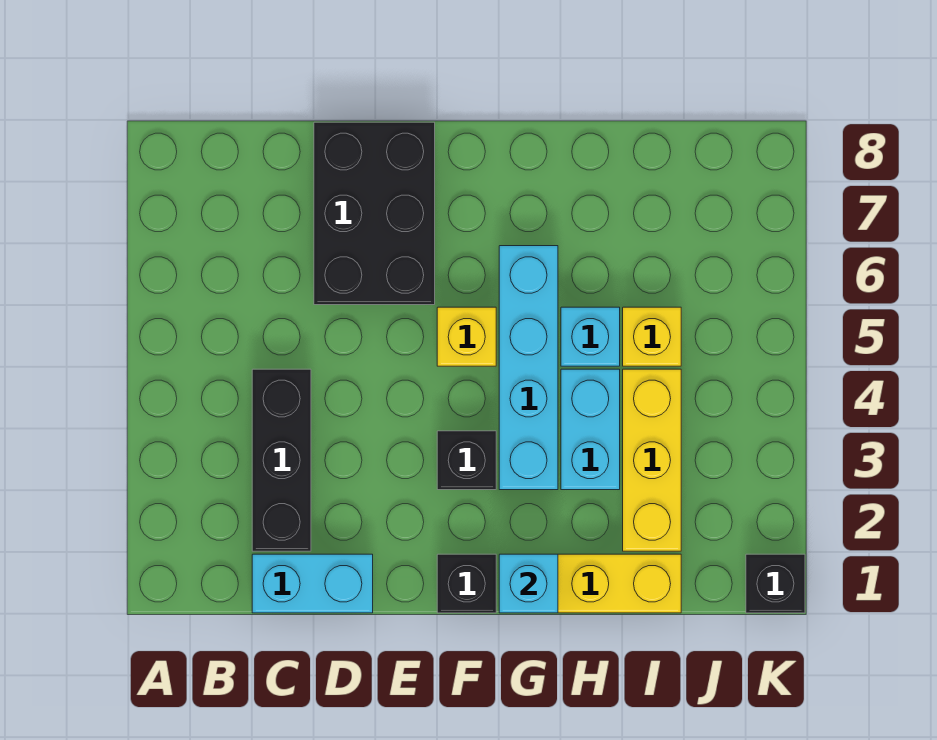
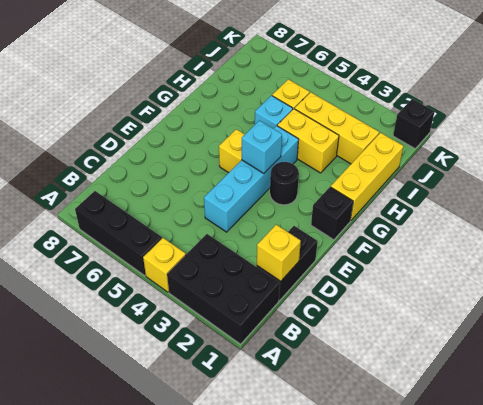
none -> yellow 1x1 brick [143,238,186,292]
cyan 1x2 brick [252,554,373,613] -> black 1x2 brick [257,226,318,301]
none -> yellow 1x1 brick [257,225,301,281]
black 1x3 brick [252,369,311,551] -> black 1x3 brick moved to [75,191,162,276]
black 2x3 brick [314,122,435,305] -> black 2x3 brick moved to [167,234,280,344]
black 1x1 brick [437,431,496,490] -> black 1x1 round brick [270,162,299,205]
cyan 1x1 brick [499,554,558,613] -> cyan 1x1 brick moved to [242,121,282,174]
cyan 1x4 brick [499,246,558,490] -> cyan 1x4 brick turned to [204,126,299,232]
cyan 1x2 brick [561,369,620,490] -> yellow 1x2 brick [277,109,339,173]

